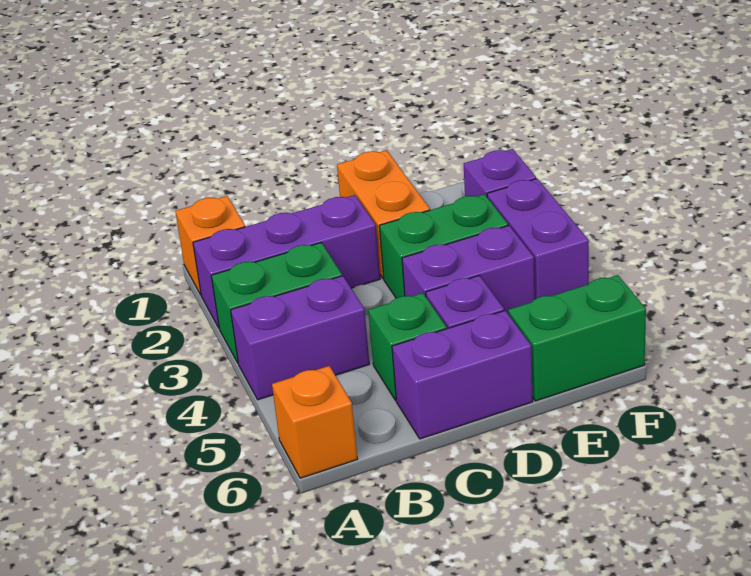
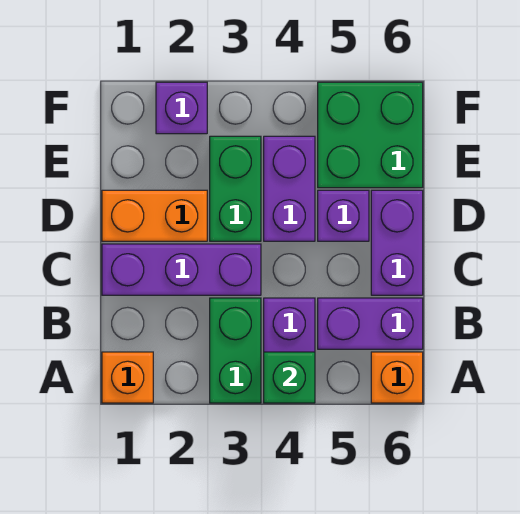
purple 1x3 brick [193,195,380,328] -> purple 1x3 brick turned to [102,244,261,295]
green 1x1 brick [368,293,447,400] -> green 1x1 brick moved to [264,352,315,403]
green 1x2 brick [508,275,646,401] -> green 2x2 brick [318,82,423,188]
purple 1x2 brick [487,179,589,299] -> purple 1x2 brick moved to [318,298,423,349]

